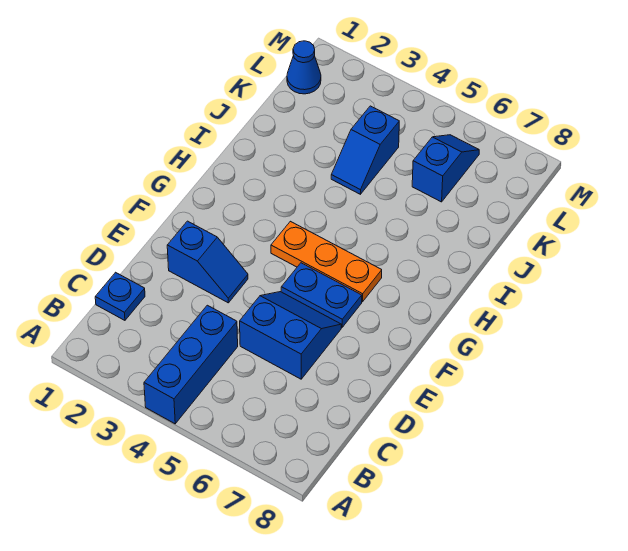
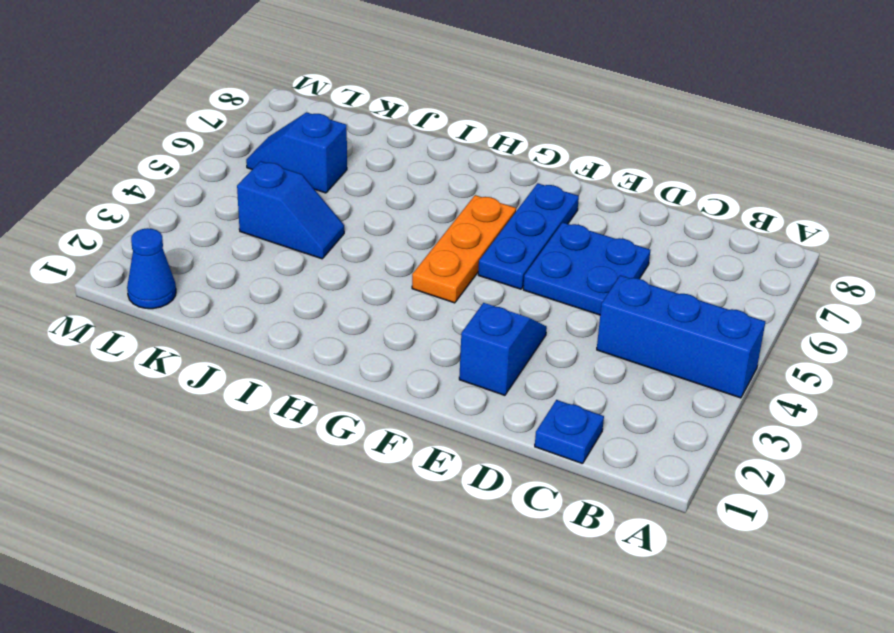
blue 2x2 slope [240,292,341,379] -> blue 2x2 plate [523,222,650,315]
blue 1x2 plate [281,263,362,327] -> blue 1x3 plate [478,183,579,289]

